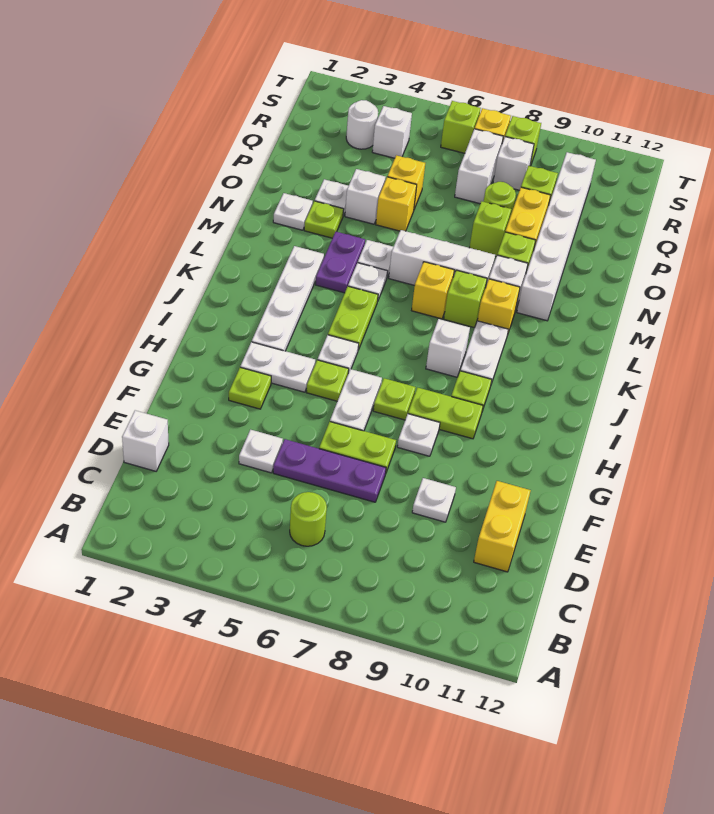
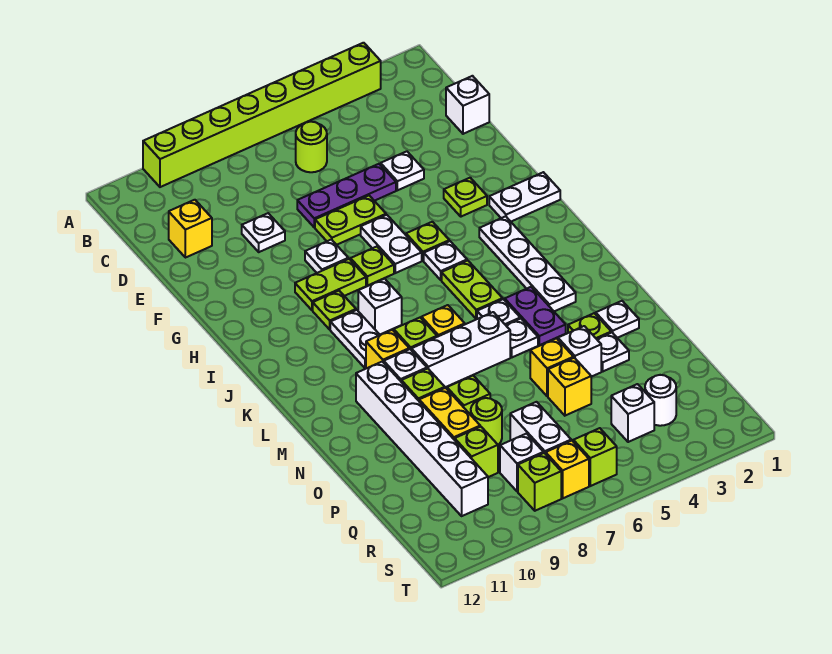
none -> lime 1x8 brick [143,43,381,187]
yellow 1x2 brick [474,481,531,572] -> yellow 1x1 brick [169,200,212,258]
white 1x2 plate [240,342,315,392] -> white 1x2 plate moved to [489,172,560,222]

